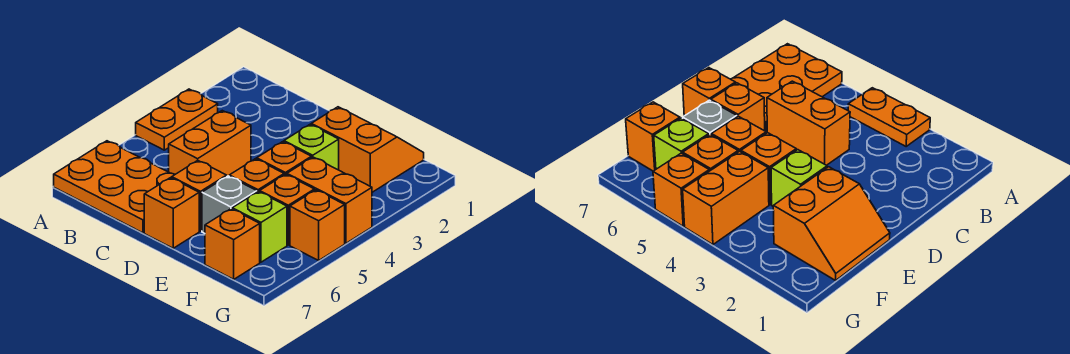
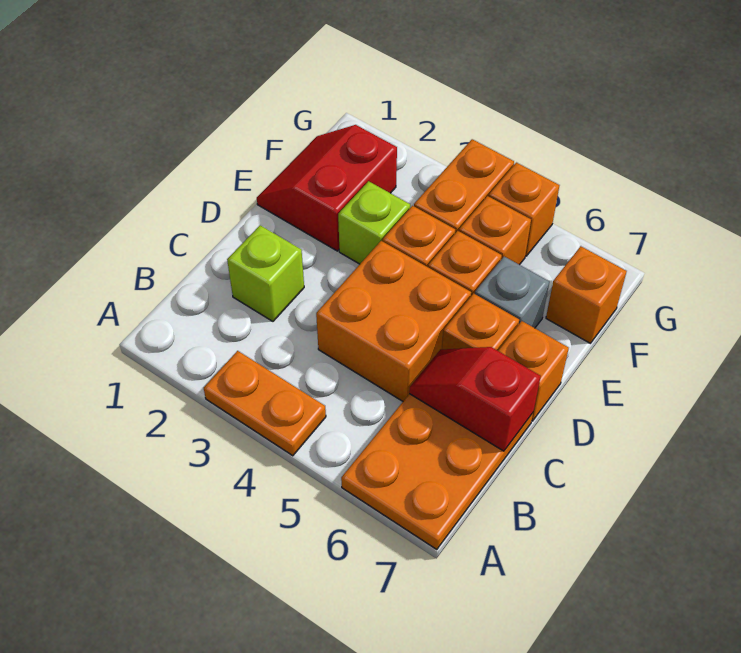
orange 1x2 brick [169,111,251,176] -> orange 2x2 brick [316,241,471,401]
none -> red 1x2 slope [409,347,541,451]
orange 2x2 slope [311,107,424,192] -> red 2x2 slope [257,125,397,251]
lime 1x1 brick [232,192,287,262] -> lime 1x1 brick moved to [227,225,304,321]

